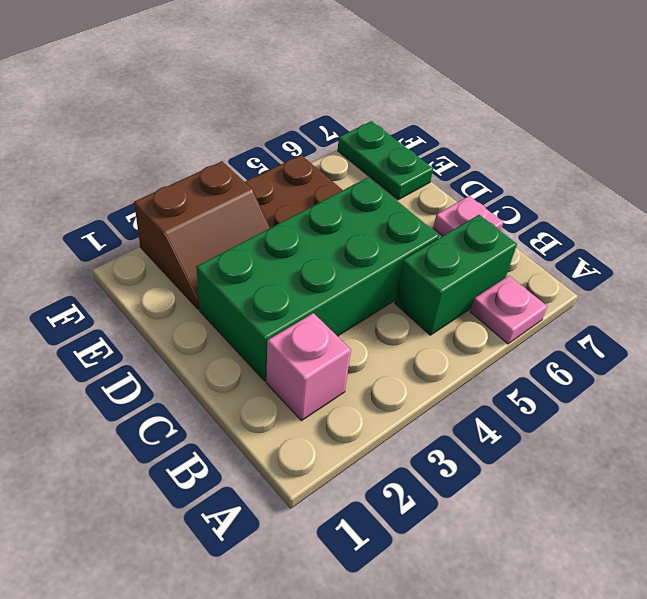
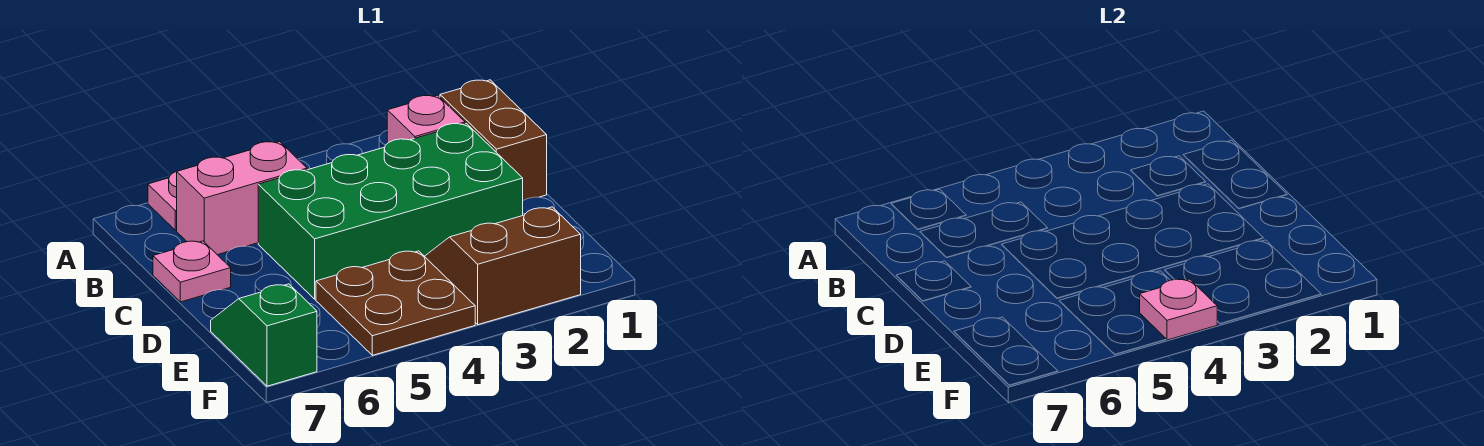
none -> brown 1x2 brick [440,80,547,200]
green 1x2 brick [395,215,517,335] -> pink 1x2 brick [177,142,307,255]
green 1x2 plate [338,121,433,200] -> green 1x2 slope [211,284,317,386]
none -> pink 1x1 plate [1140,279,1217,340]

